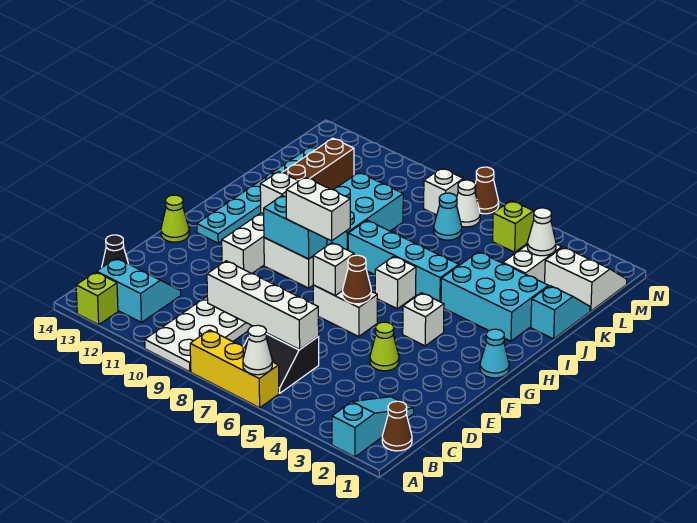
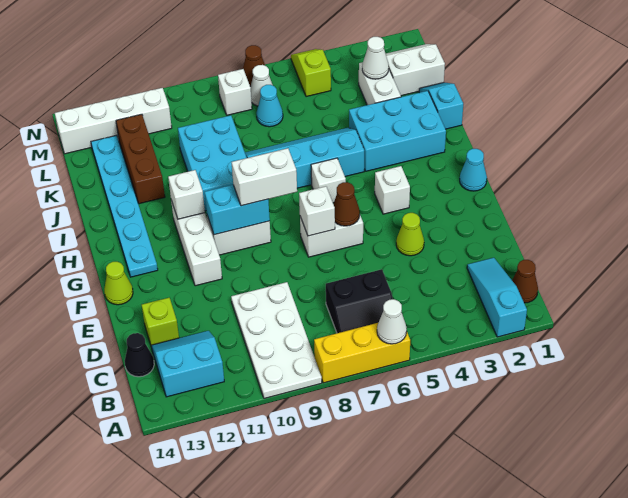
lime 1x1 brick [76,272,118,325] -> lime 1x1 brick moved to [142,298,179,345]
white 1x4 brick [207,261,319,349] -> white 1x4 brick moved to [55,88,172,154]

